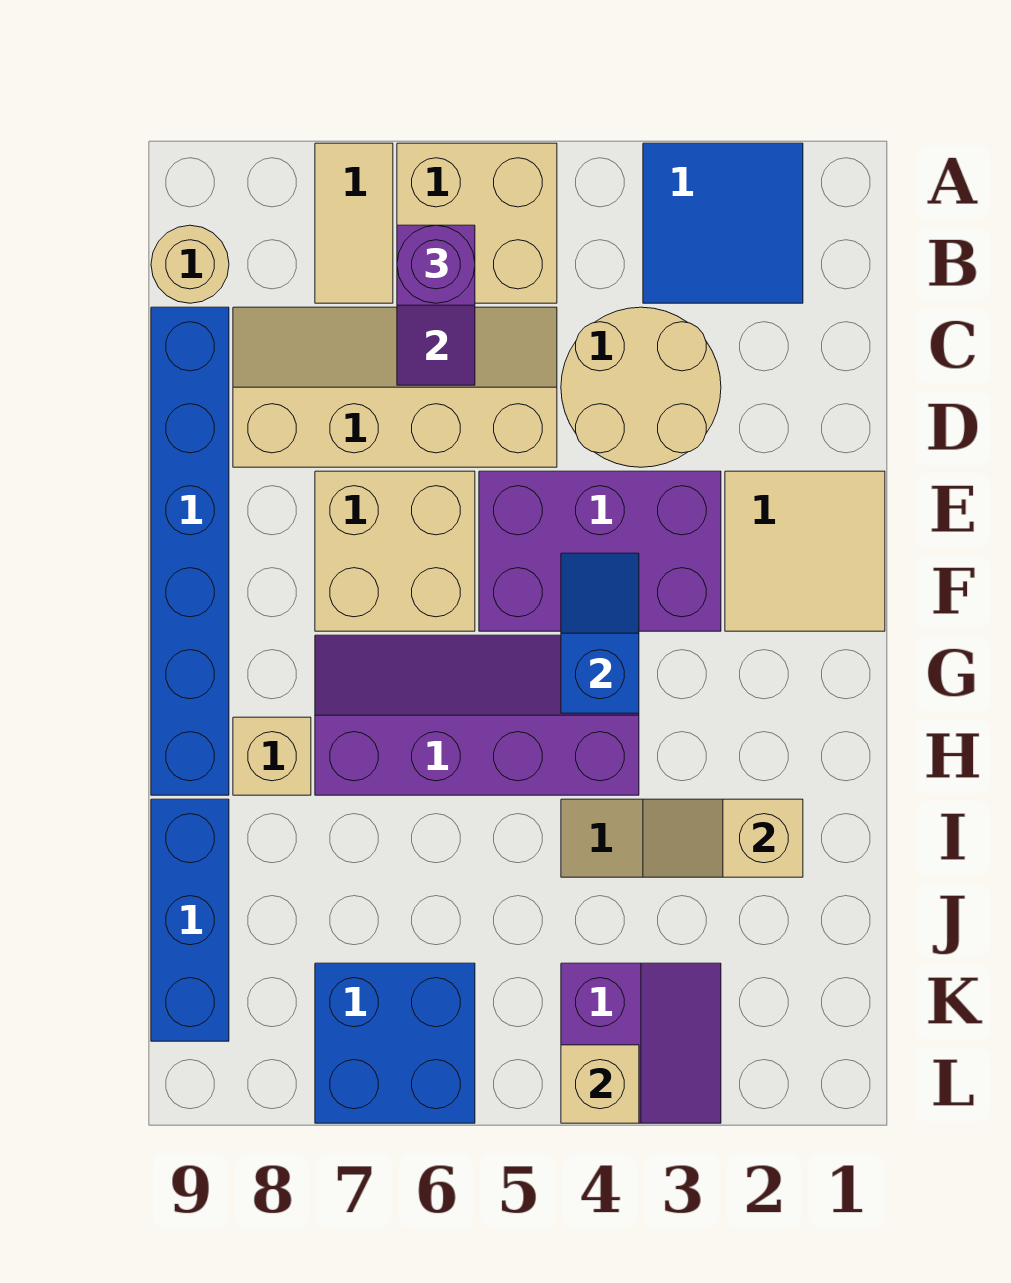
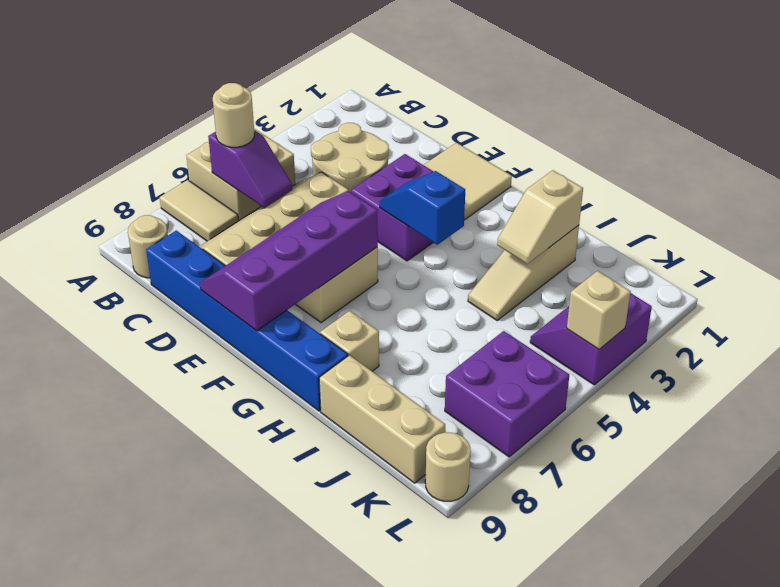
blue 2x2 tile [643,143,803,303] -> none
purple 1x1 round brick [397,225,475,303] -> tan 1x1 round brick [213,83,254,147]
purple 2x3 brick [479,471,721,631] -> purple 2x2 brick [351,154,433,261]
purple 2x4 slope [315,635,639,795] -> purple 2x4 slope moved to [200,191,378,331]
blue 1x3 brick [151,799,229,1041] -> tan 1x3 brick [319,355,445,483]
purple 2x2 slope [561,963,721,1123] -> purple 2x2 slope turned to [530,293,652,385]
blue 2x2 brick [315,963,475,1123] -> purple 2x2 brick [445,331,569,457]
none -> tan 1x1 round brick [425,433,471,501]

